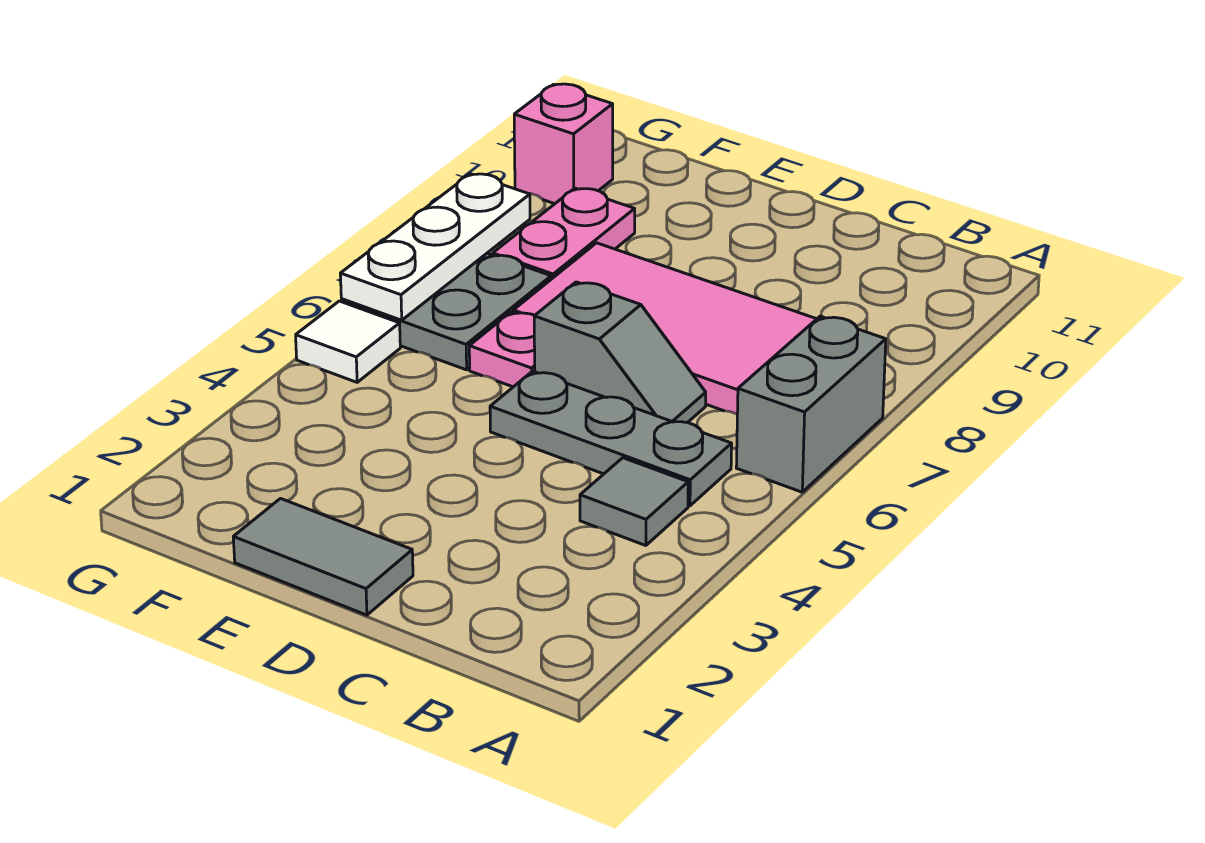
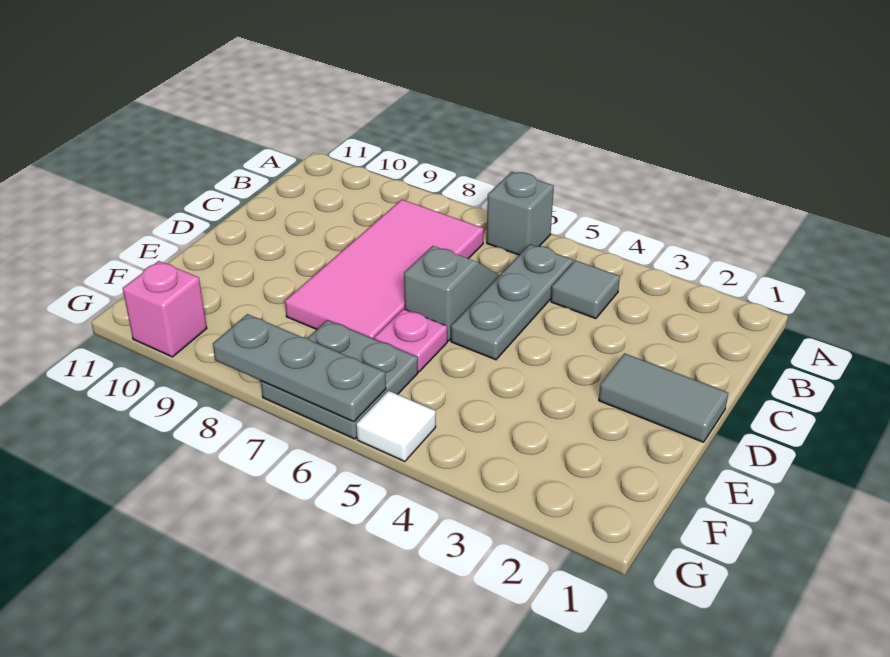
grey 1x2 brick [736,316,886,492] -> grey 1x1 brick [487,172,554,255]
grey 1x2 tile [233,499,413,615] -> grey 1x2 tile turned to [599,353,728,442]
pink 1x2 plate [493,188,635,279] -> none
white 1x3 plate [340,174,530,320] -> grey 1x3 plate [213,314,386,422]

